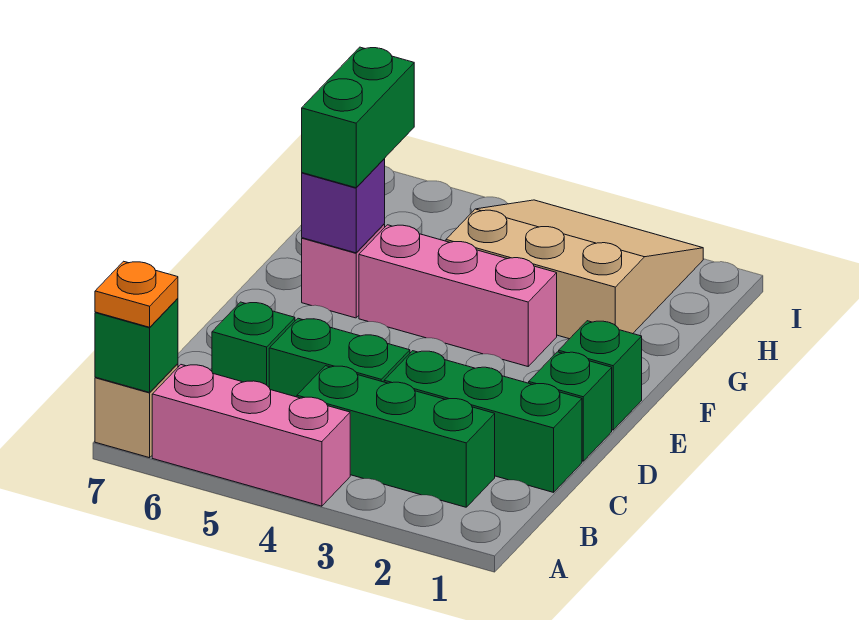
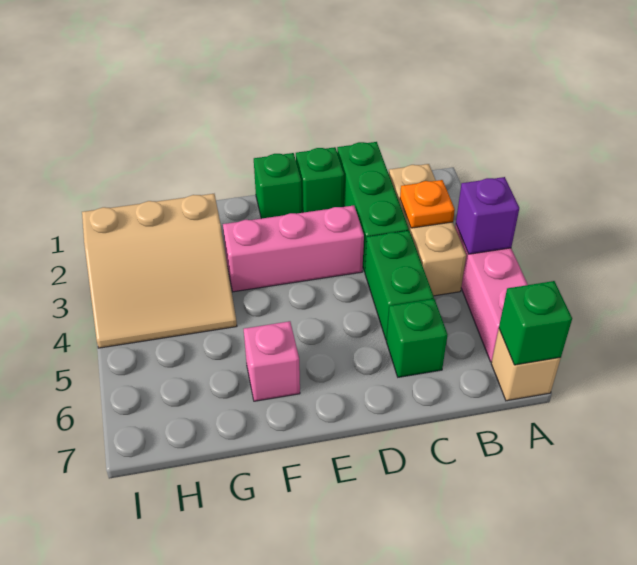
orange 1x1 plate [95,261,178,327] -> orange 1x1 plate moved to [400,180,455,228]
green 1x3 brick [297,366,495,507] -> tan 1x3 brick [389,164,466,296]
pink 1x3 brick [359,225,557,366] -> pink 1x3 brick turned to [223,205,364,292]
purple 1x1 brick [302,159,385,253] -> purple 1x1 brick moved to [456,177,519,254]
green 1x2 brick [302,47,414,188] -> none
tan 3x3 slope [446,200,703,339] -> tan 3x3 slope turned to [82,194,237,348]

